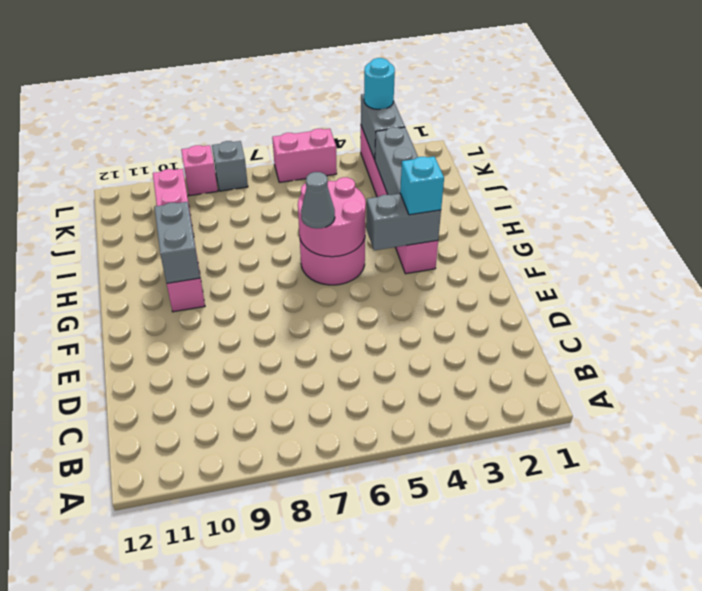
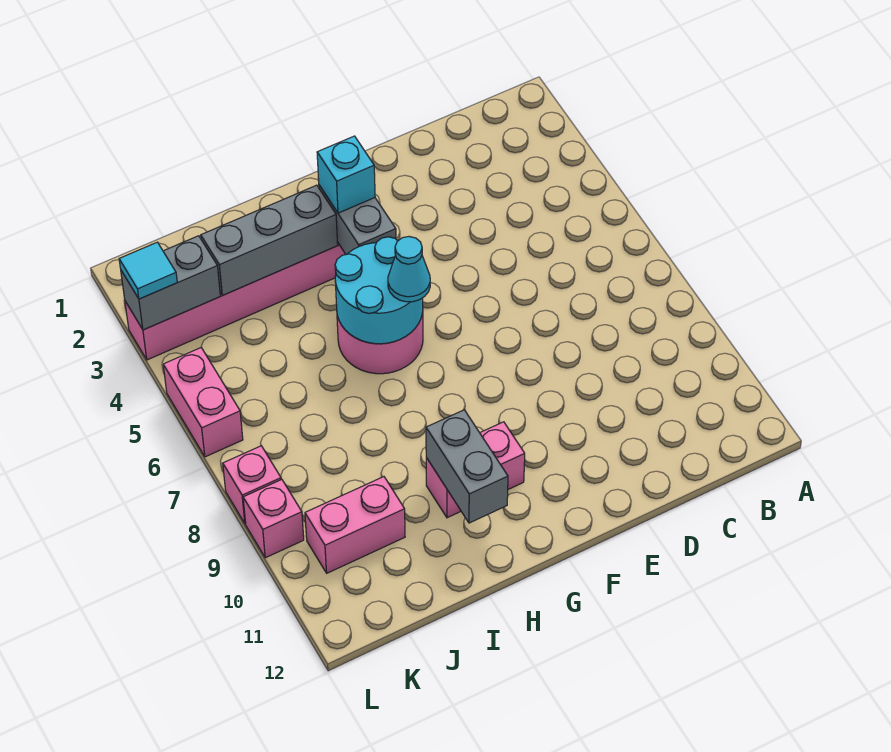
pink 2x2 round brick [298,177,366,257] -> cyan 2x2 round brick [335,237,423,344]
grey 1x1 cone [301,172,335,229] -> cyan 1x1 cone [388,237,430,302]
grey 1x2 brick [154,202,200,283] -> grey 1x2 brick turned to [426,410,508,523]
cyan 1x1 round brick [364,58,395,109] -> cyan 1x1 tile [119,242,177,299]
grey 1x1 brick [212,141,248,191] -> pink 1x1 brick [223,446,281,524]

